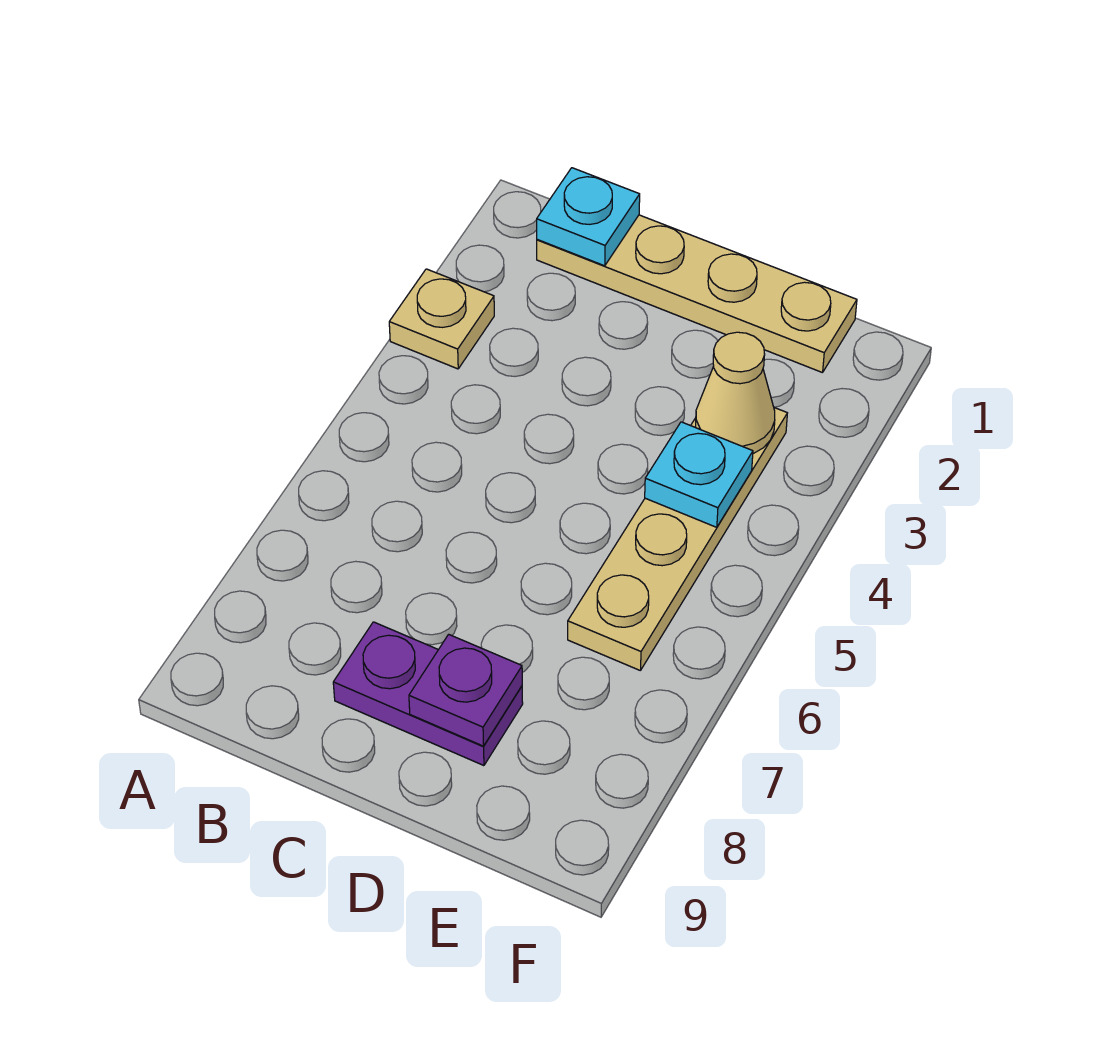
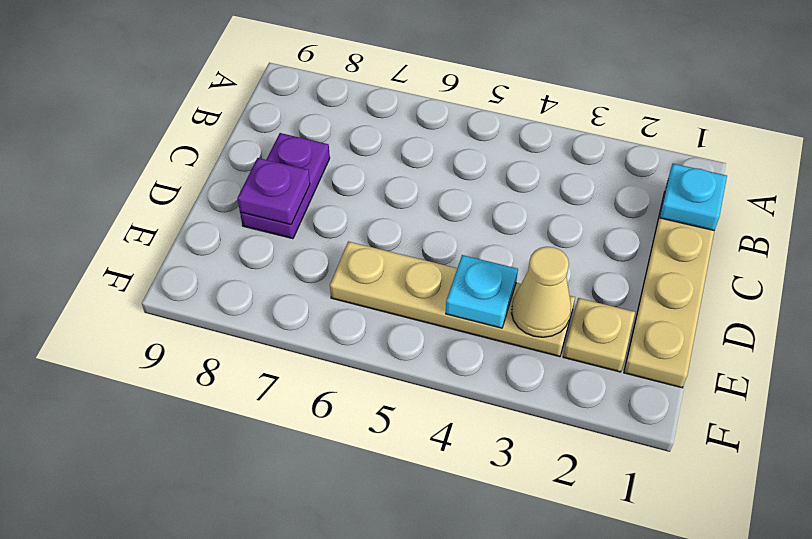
tan 1x1 plate [389,269,494,369] -> tan 1x1 plate moved to [563,298,635,372]

